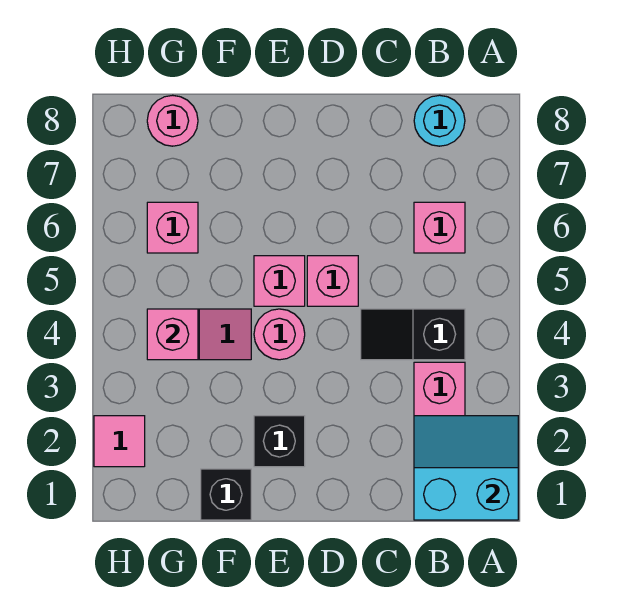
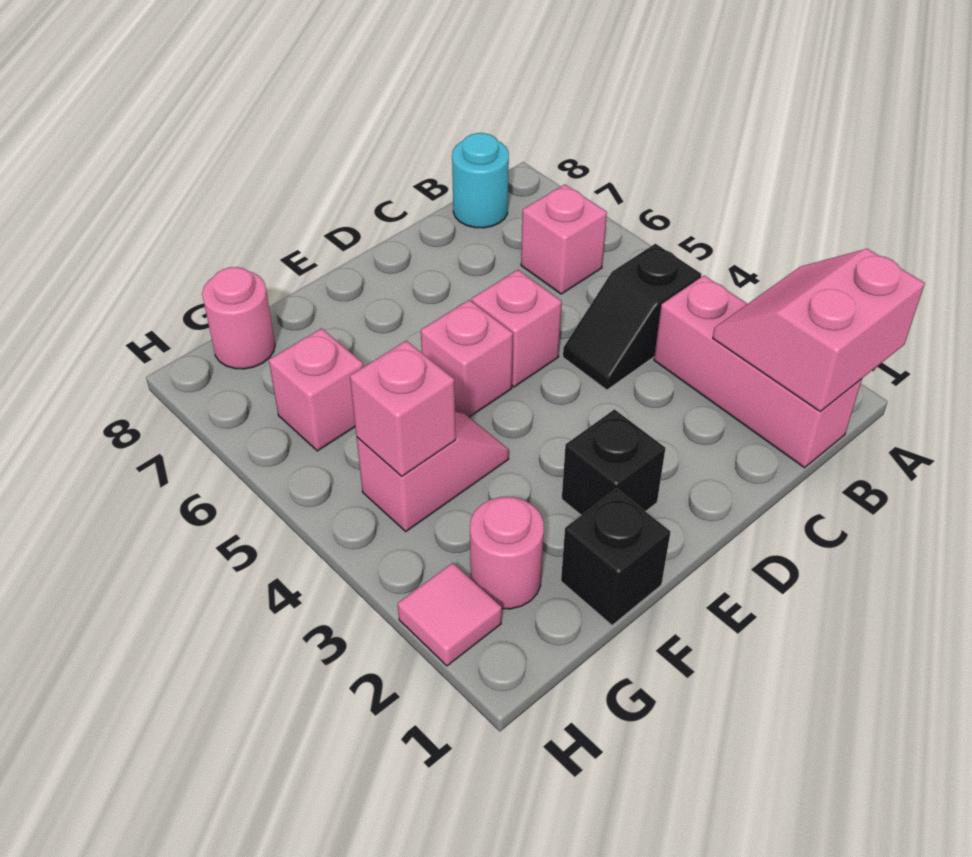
cyan 2x2 slope [414,416,518,520] -> pink 2x2 slope [713,249,925,412]
pink 1x1 round brick [254,309,305,360] -> pink 1x1 round brick moved to [470,497,544,609]

